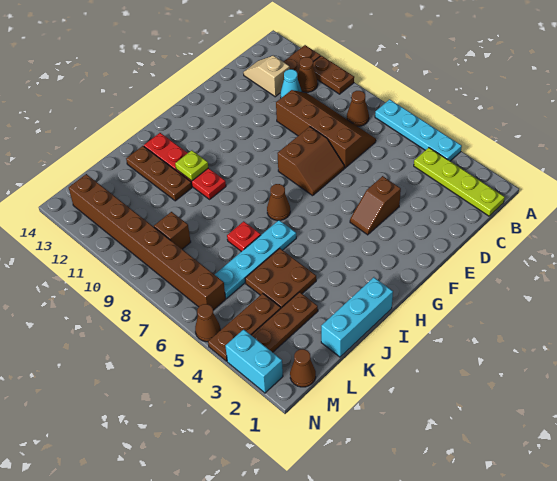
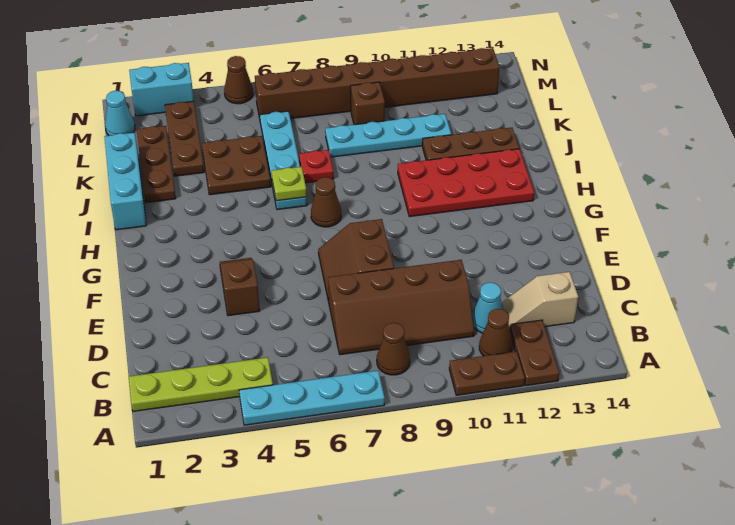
tan 1x2 slope [243,55,290,97] -> tan 1x2 slope turned to [502,272,578,329]
red 1x4 plate [144,133,226,199] -> red 2x4 plate [398,149,534,217]
lime 1x1 plate [175,150,208,181] -> lime 1x1 plate moved to [272,167,307,201]
none -> cyan 1x4 plate [325,114,451,157]
brown 1x3 plate [208,293,281,361] -> brown 1x3 plate moved to [137,126,176,203]
brown 1x1 cone [290,349,316,387] -> cyan 1x1 cone [105,91,135,136]

